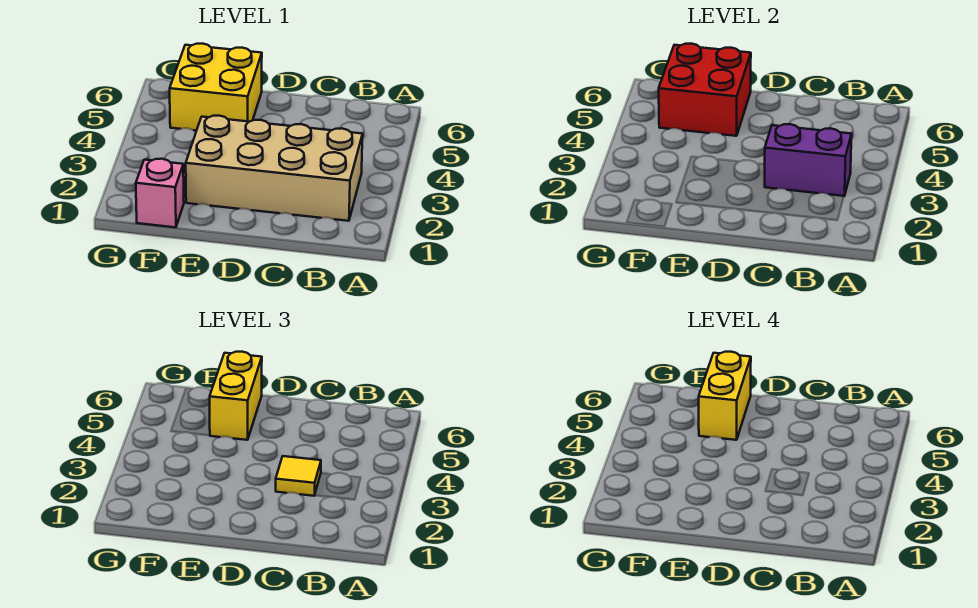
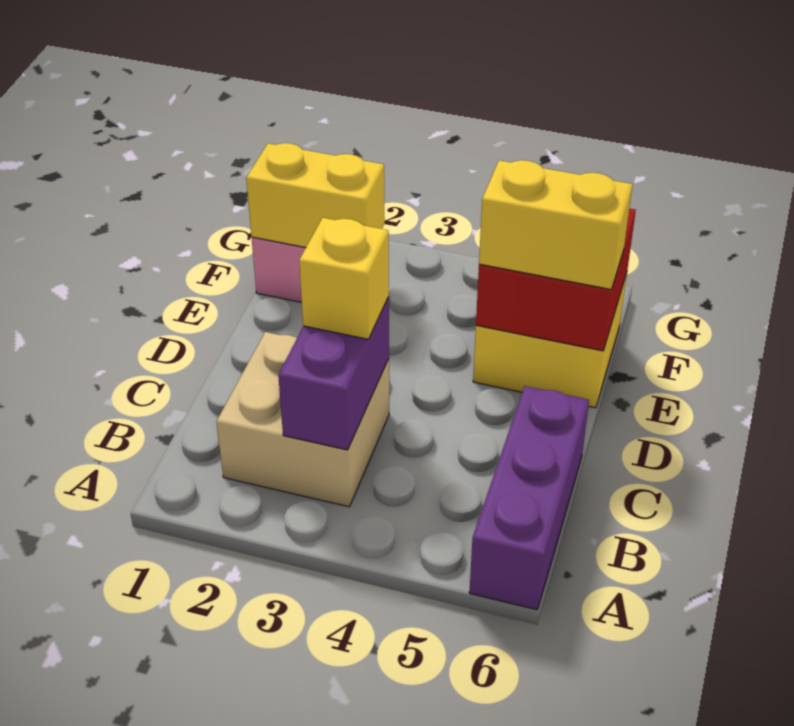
none -> purple 1x3 brick [469,386,589,610]
tan 2x4 brick [186,116,363,221] -> tan 2x2 brick [216,332,389,507]
yellow 1x1 tile [276,456,321,496] -> yellow 1x1 brick [299,218,389,339]
yellow 1x2 brick [699,352,751,440] -> yellow 1x2 brick moved to [246,143,385,248]

